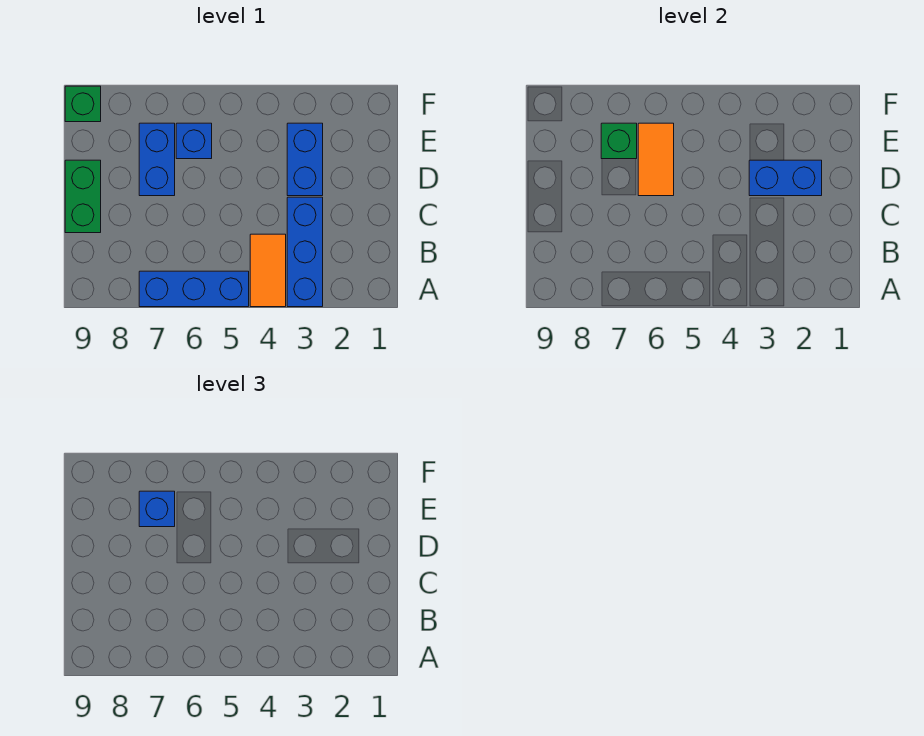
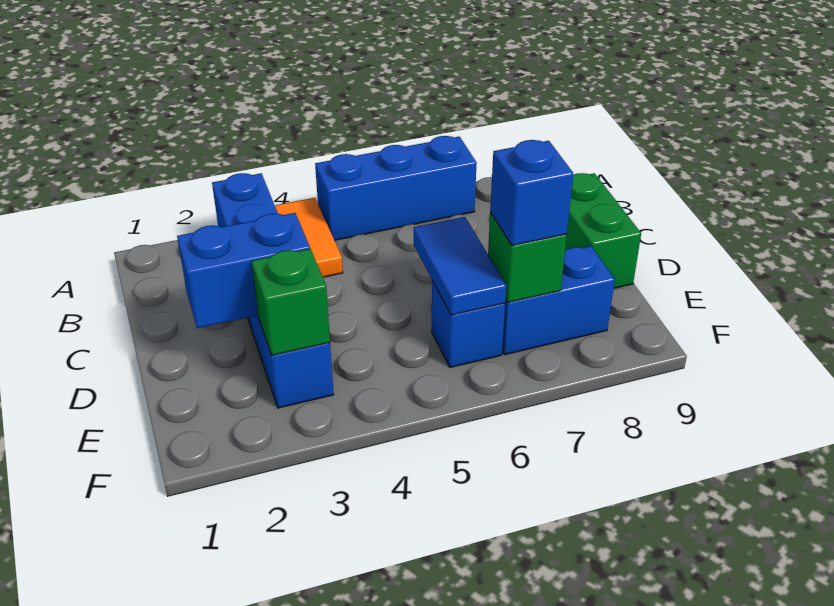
orange 1x2 tile [638,123,674,196] -> blue 1x2 tile [414,217,506,315]
blue 1x2 brick [139,123,175,196] -> blue 1x2 brick turned to [502,246,615,355]
green 1x1 brick [65,86,101,122] -> green 1x1 brick moved to [252,249,330,355]

